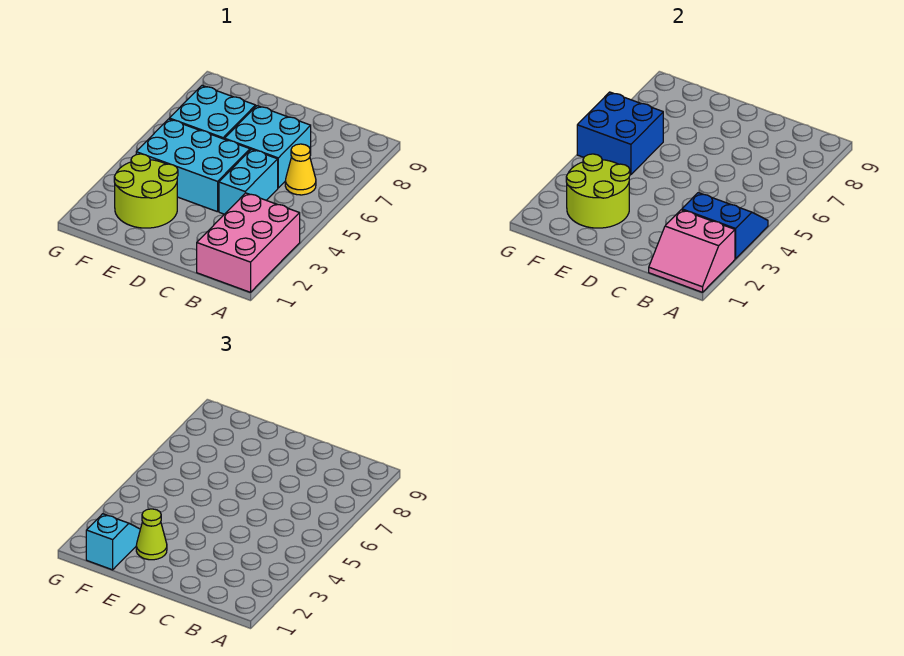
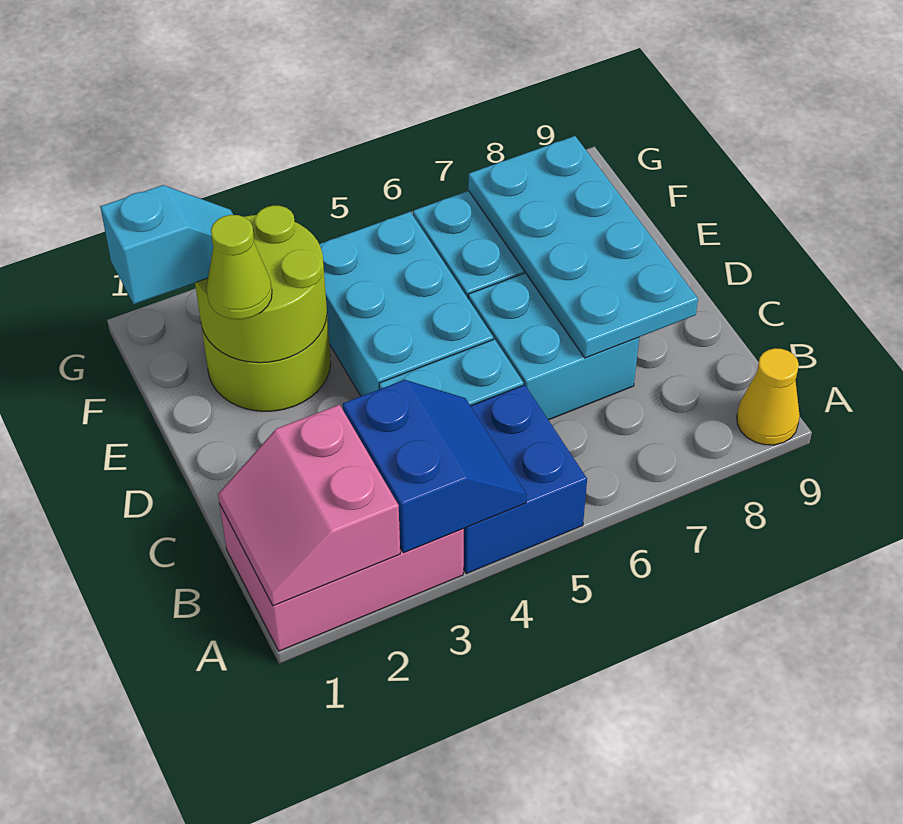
yellow 1x1 cone [285,144,316,195] -> yellow 1x1 cone moved to [737,348,800,445]
none -> cyan 2x4 plate [468,136,698,358]
blue 2x2 brick [577,92,663,175] -> blue 2x2 brick moved to [463,385,587,574]

